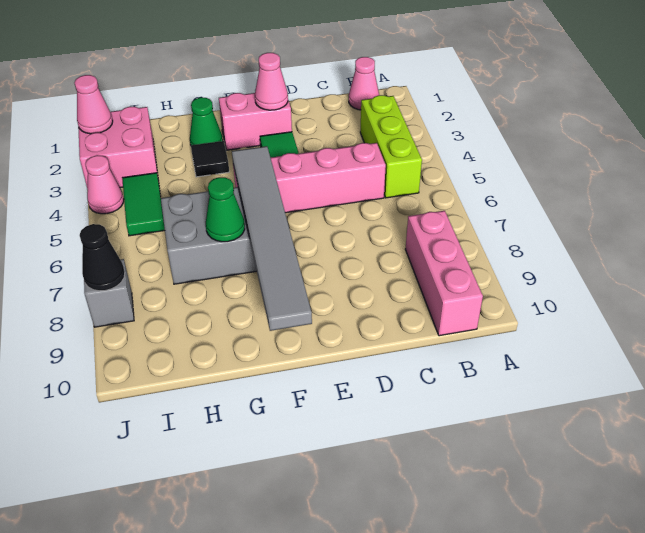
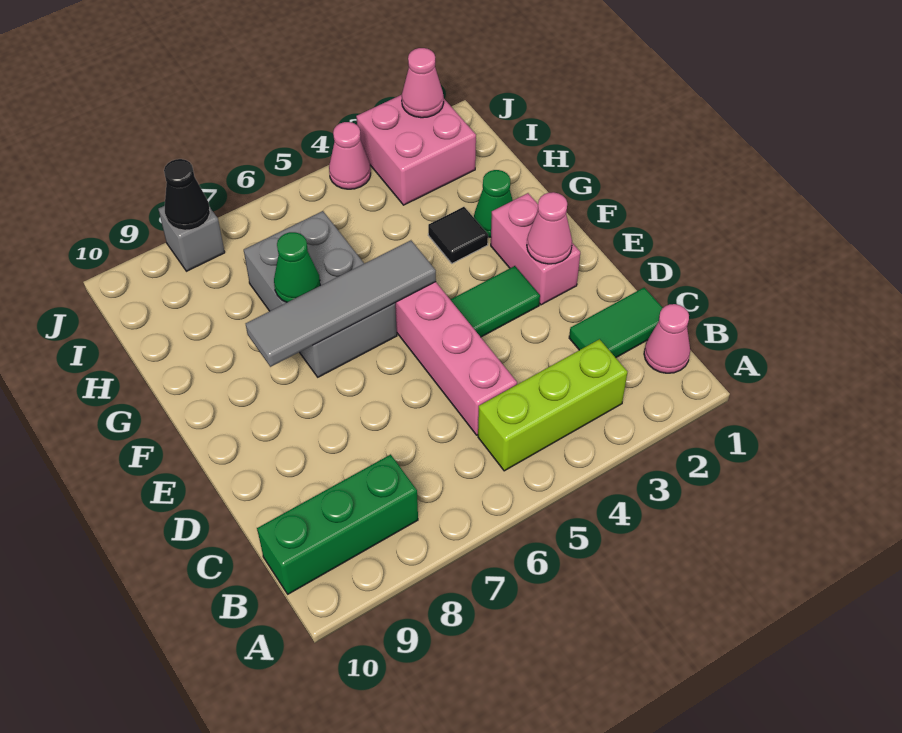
pink 1x3 brick [405,211,483,336] -> green 1x3 brick [257,454,418,594]
grey 1x6 tile [232,146,312,331] -> grey 1x4 tile [246,240,436,367]
green 1x2 tile [122,173,165,236] -> green 1x2 tile moved to [569,288,663,358]

